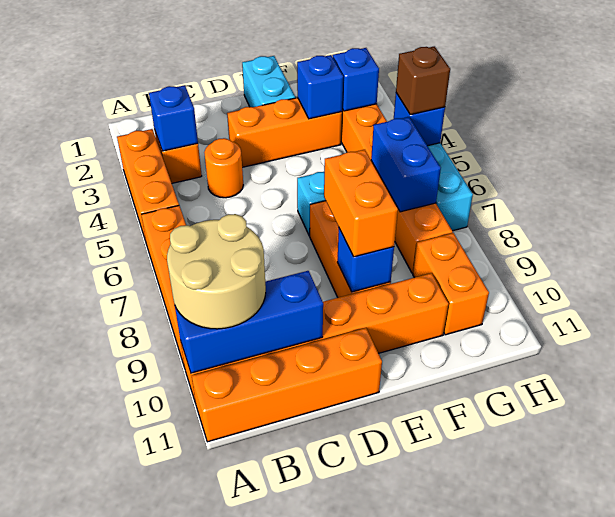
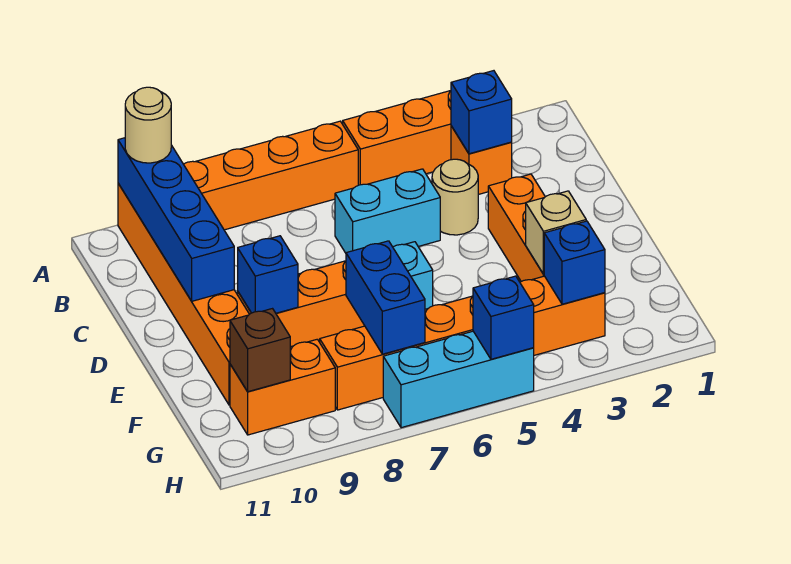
tan 2x2 round brick [167,214,266,329] -> tan 1x1 round brick [125,87,171,163]
blue 1x3 brick [175,271,323,373] -> blue 1x4 brick [118,138,234,301]
orange 1x4 brick [192,328,382,442] -> none
orange 1x1 round brick [204,138,243,198] -> tan 1x1 round brick [432,159,478,235]
cyan 1x2 brick [242,56,295,107] -> cyan 1x2 brick moved to [335,169,440,253]
orange 1x2 brick [324,149,398,257] -> none
blue 1x1 brick [297,55,343,119] -> tan 1x1 brick [526,191,586,274]
blue 1x2 brick [371,117,441,212] -> blue 1x2 brick turned to [346,241,425,354]
brown 1x1 brick [396,46,450,115] -> brown 1x1 brick moved to [230,309,290,392]

